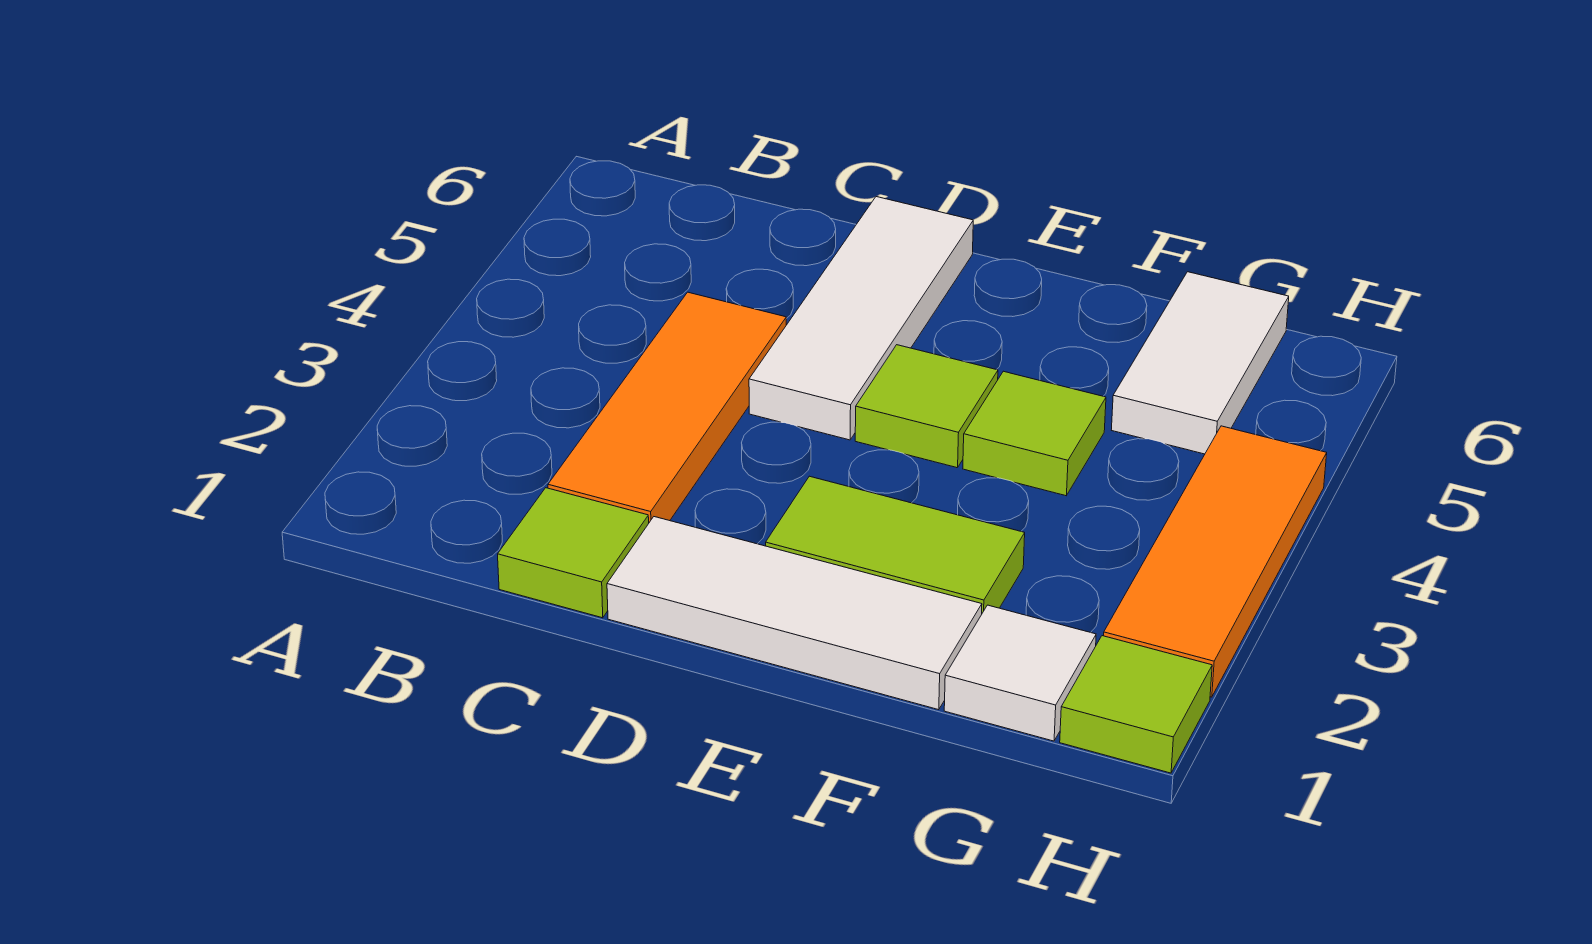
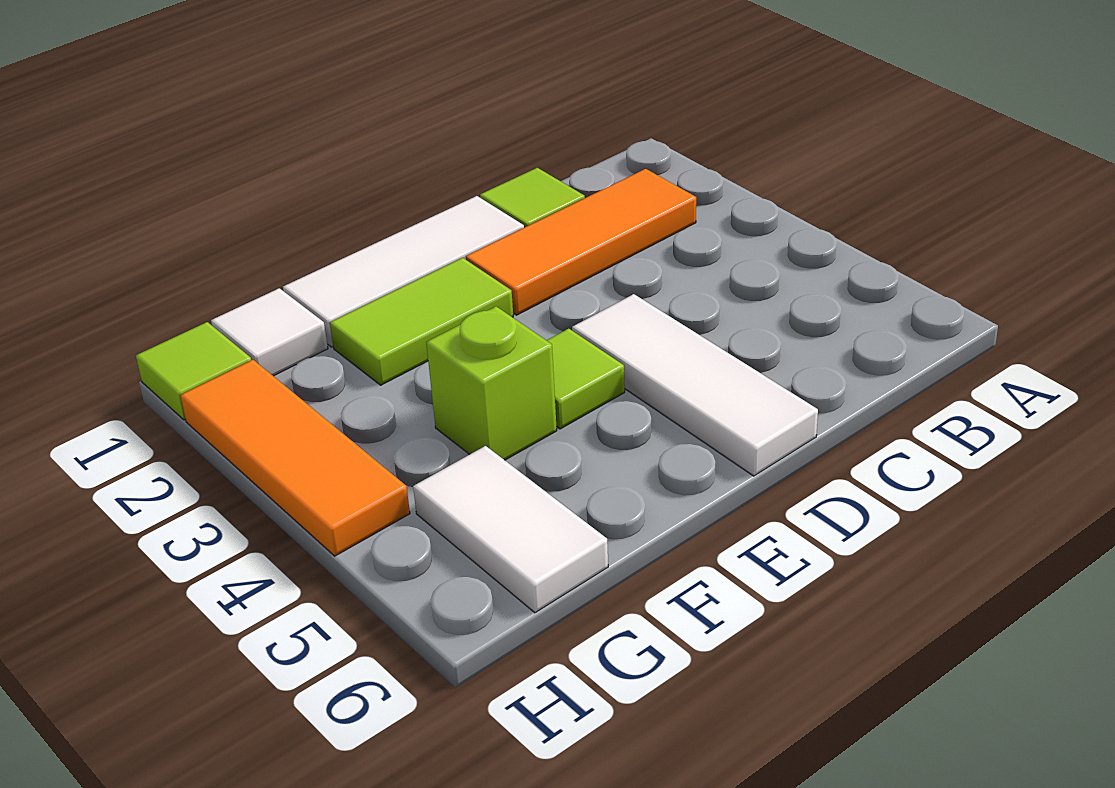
orange 1x3 tile [548,292,786,522] -> orange 1x3 tile turned to [466,169,696,315]
lime 1x1 tile [963,371,1106,496] -> lime 1x1 brick [426,306,557,460]

